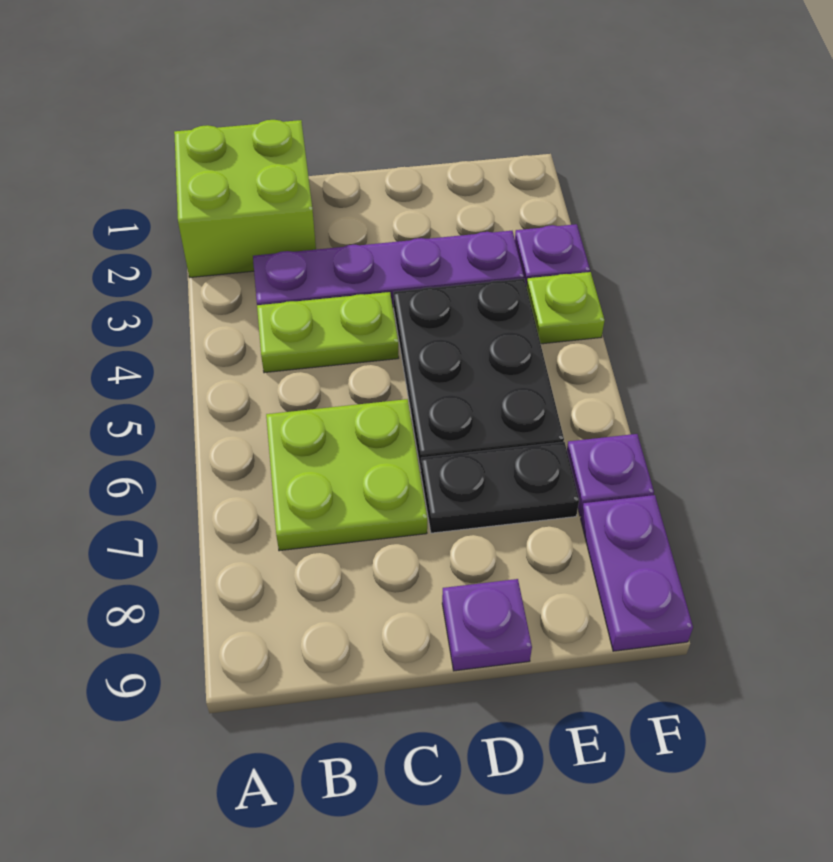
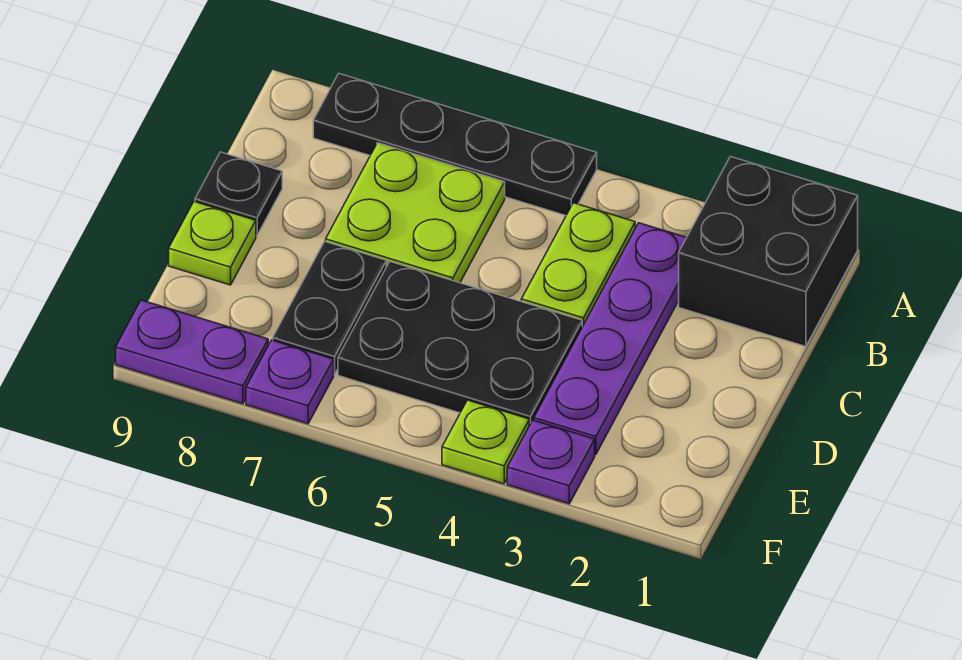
lime 2x2 brick [174,120,316,277] -> black 2x2 brick [679,157,858,346]
none -> black 1x4 plate [313,74,597,215]
none -> black 1x1 plate [195,152,282,236]
purple 1x1 plate [442,579,532,671] -> lime 1x1 plate [169,202,256,285]

